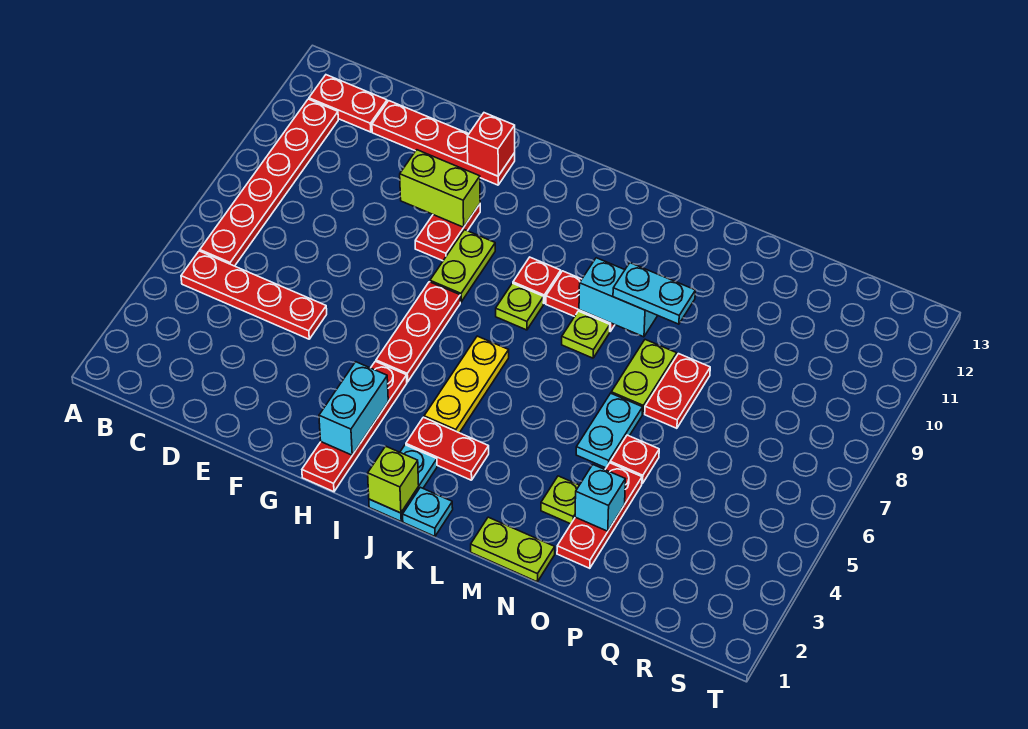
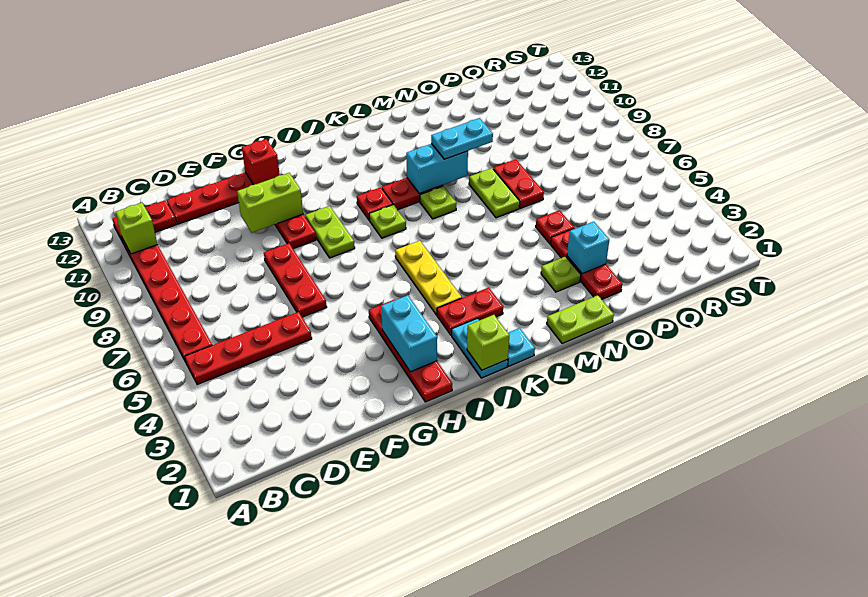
none -> lime 1x1 brick [116,203,157,254]
red 1x3 plate [376,282,460,382] -> red 1x3 plate moved to [264,243,327,317]
cyan 1x2 plate [576,393,643,468] -> none

